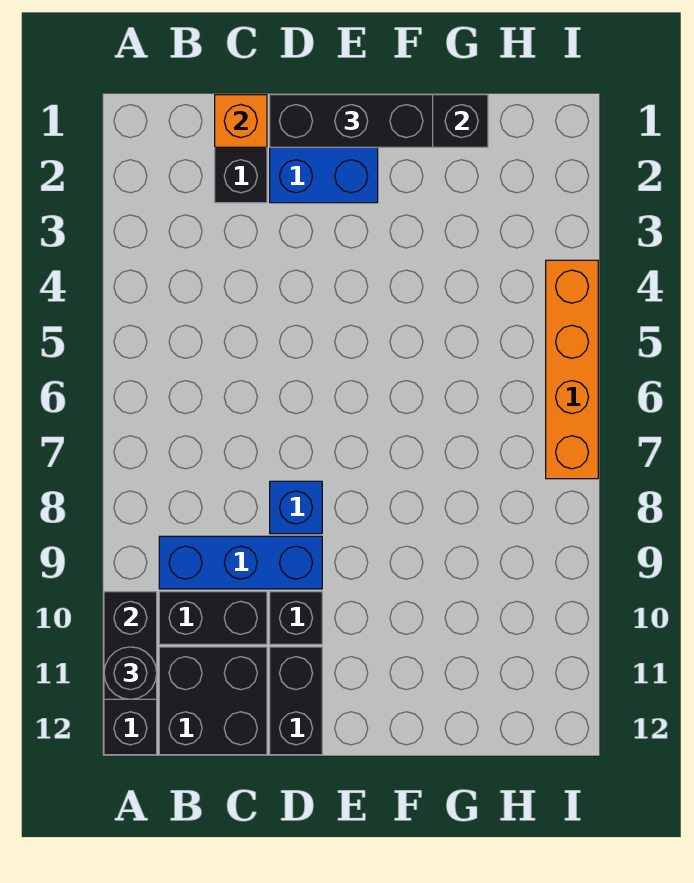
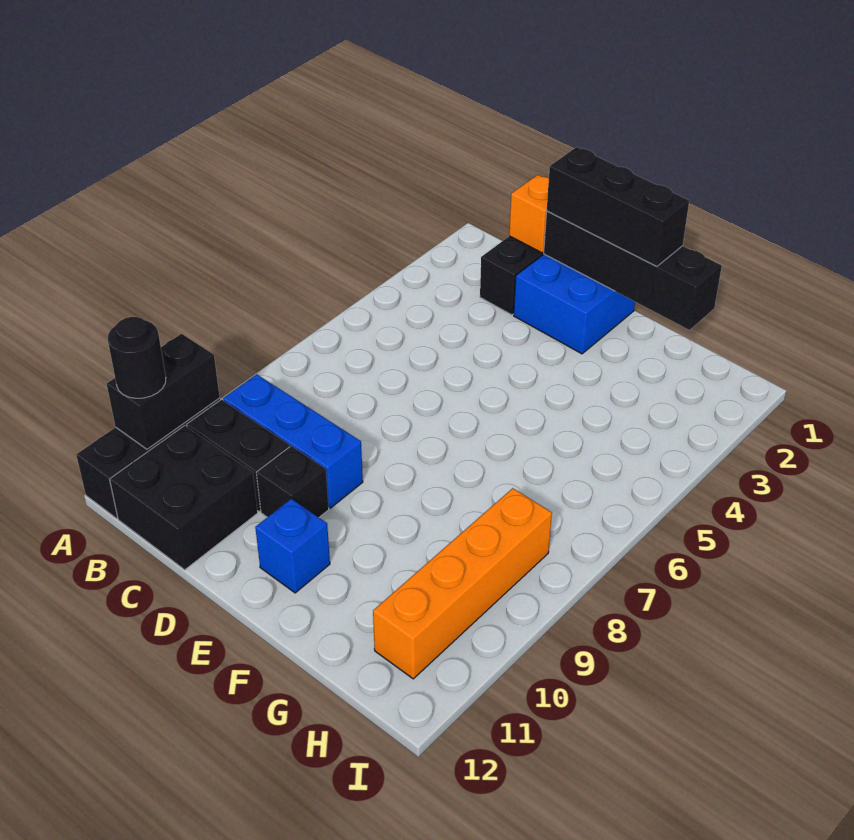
blue 1x1 brick [270,481,322,534] -> blue 1x1 brick moved to [255,499,330,593]
black 1x2 brick [270,647,322,755] -> none
orange 1x4 brick [546,260,598,479] -> orange 1x4 brick moved to [373,488,552,679]

